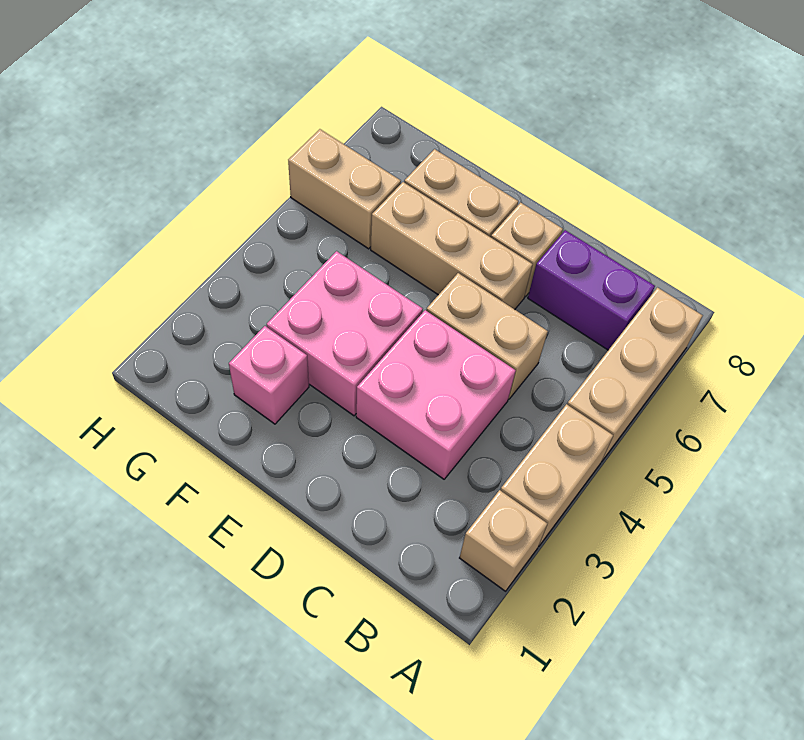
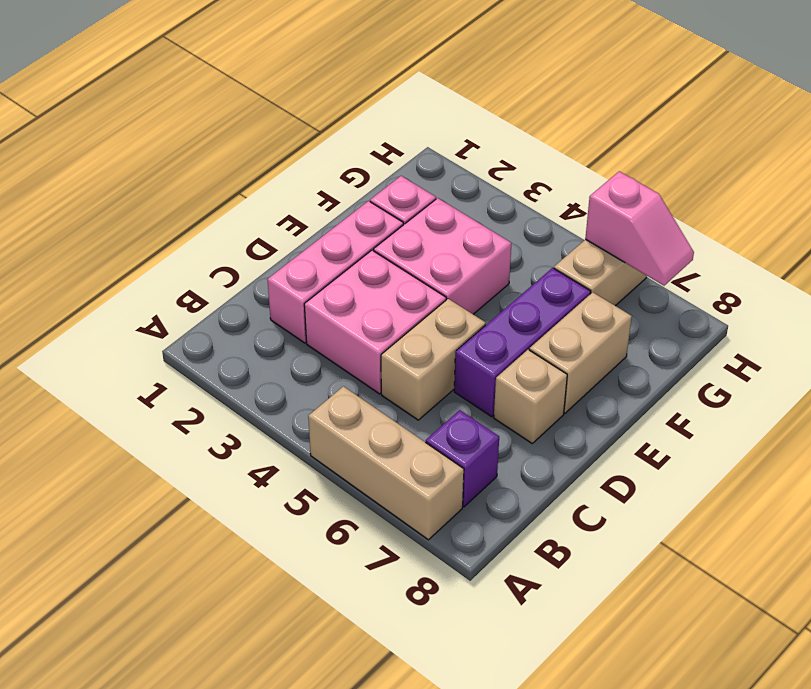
tan 1x1 brick [460,490,547,591] -> none
tan 1x2 brick [500,404,613,546] -> none
purple 1x2 brick [528,230,655,350] -> purple 1x1 brick [426,410,499,507]
none -> pink 1x3 brick [267,201,403,343]
tan 1x3 brick [371,182,533,309] -> purple 1x3 brick [454,268,591,417]
none -> pink 1x2 slope [585,171,694,286]

